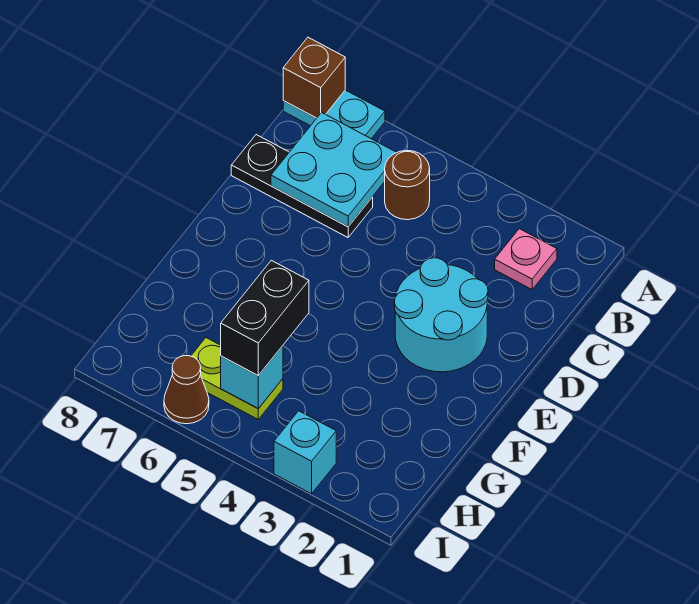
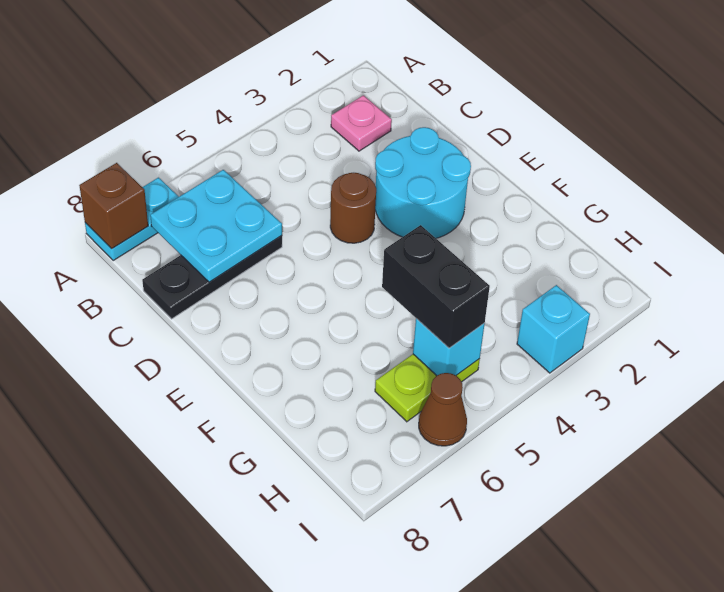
brown 1x1 round brick [385,150,430,220] -> brown 1x1 round brick moved to [330,173,376,243]

